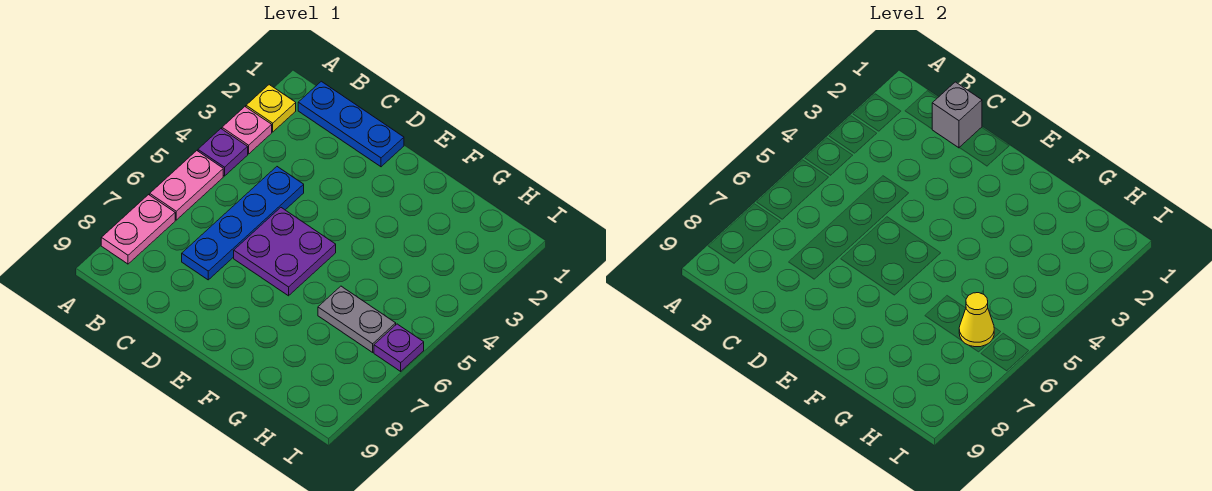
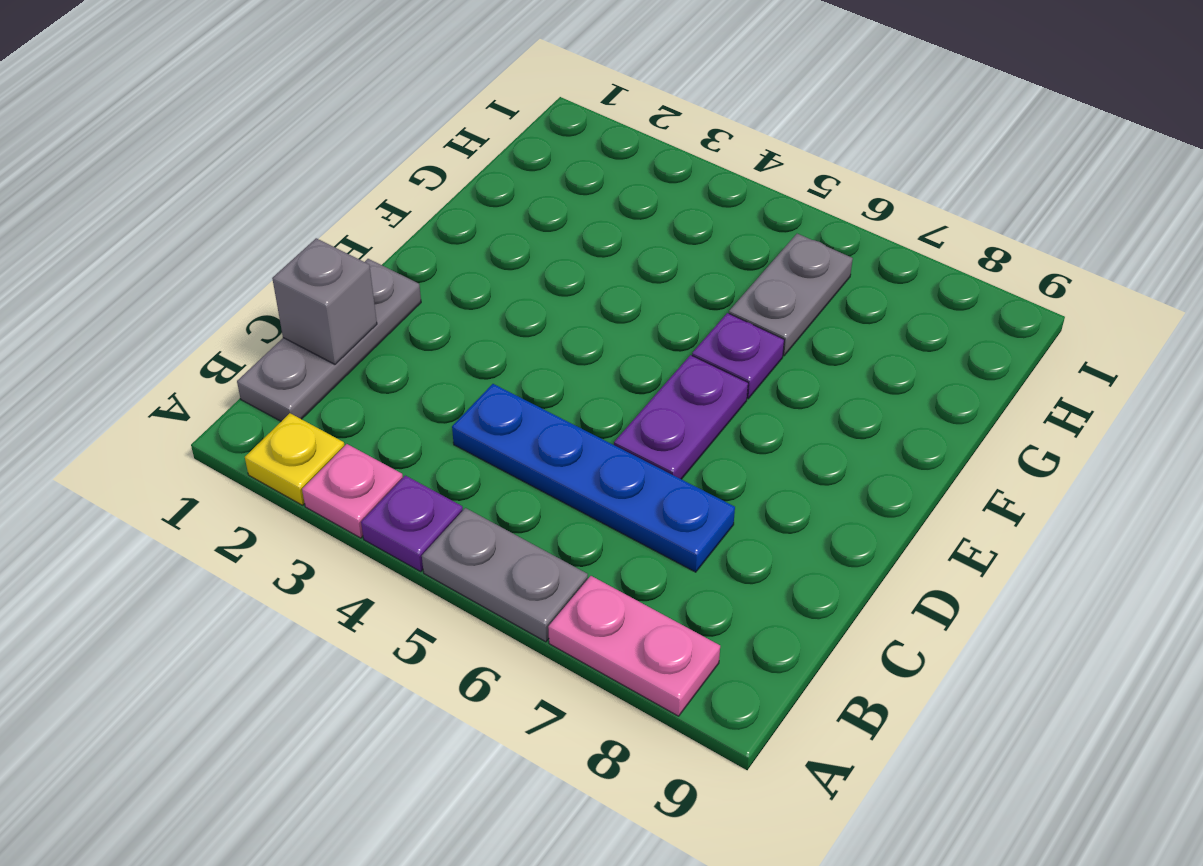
pink 1x2 plate [150,151,223,220] -> grey 1x2 plate [422,508,588,642]
blue 1x3 plate [298,81,404,167] -> grey 1x3 plate [237,259,421,421]
purple 2x2 plate [234,208,336,296] -> purple 1x2 plate [614,355,748,479]
yellow 1x1 cone [959,293,994,347] -> none
purple 1x1 plate [374,324,424,371] -> purple 1x1 plate moved to [692,313,784,399]

